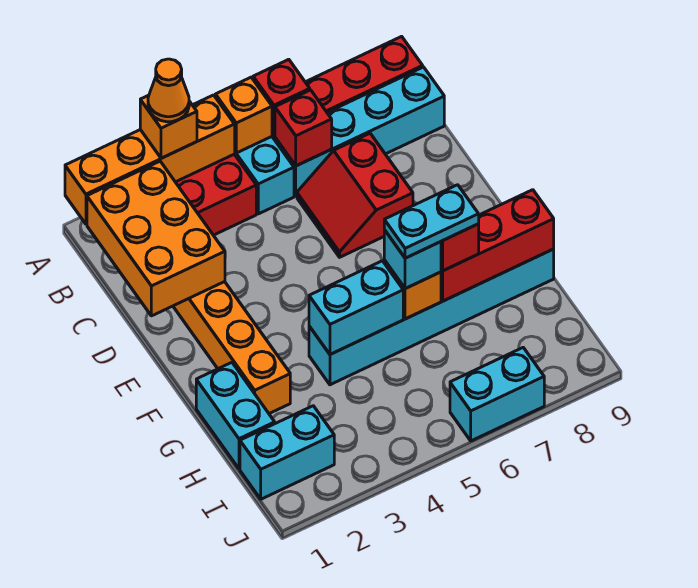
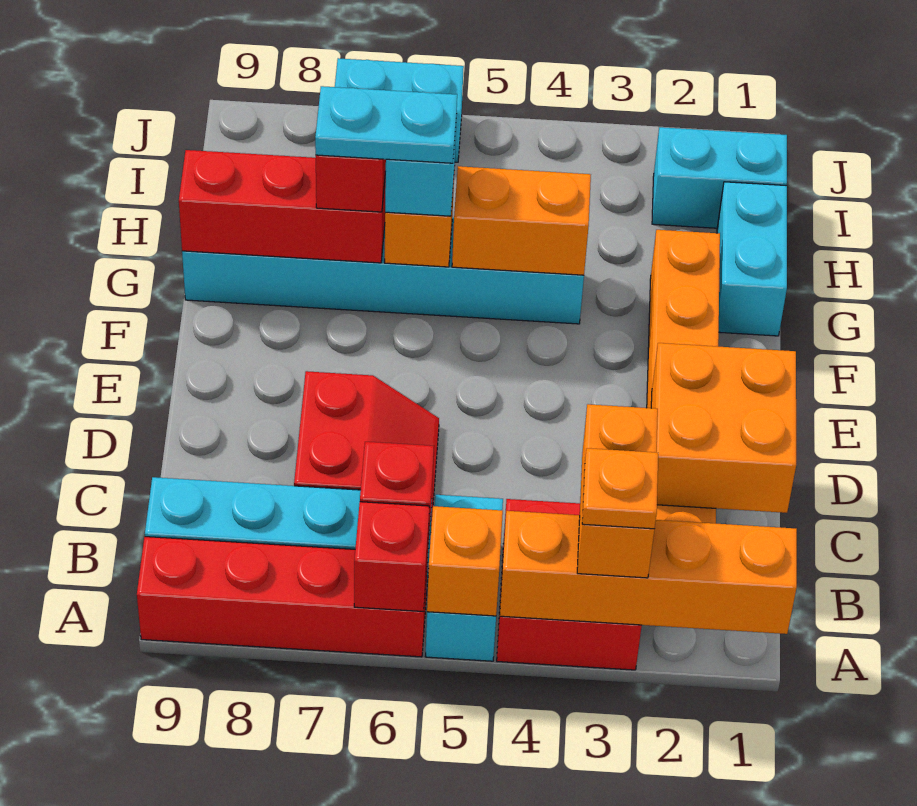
orange 1x1 brick [140,95,197,158] -> orange 1x2 brick [577,404,658,578]
orange 1x1 cone [148,59,189,122] -> orange 1x1 plate [582,448,658,529]
orange 2x3 brick [87,161,225,316] -> orange 2x2 brick [651,343,796,513]
cyan 1x2 brick [309,261,403,354] -> orange 1x2 brick [452,166,591,275]

